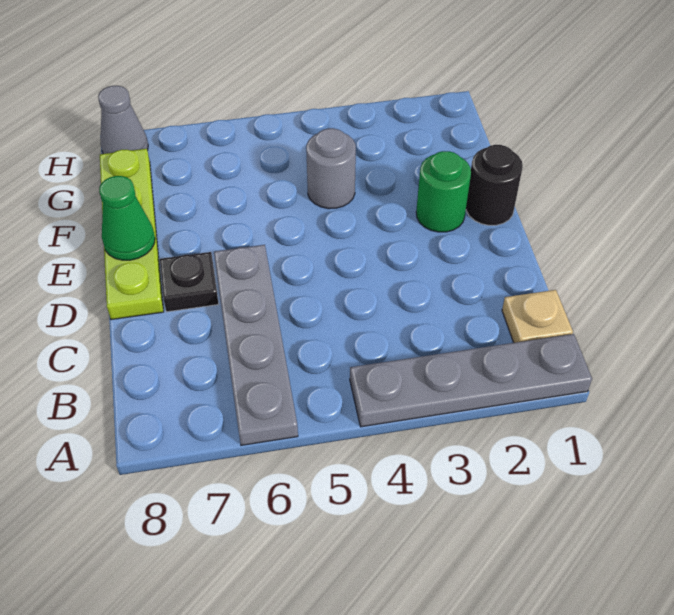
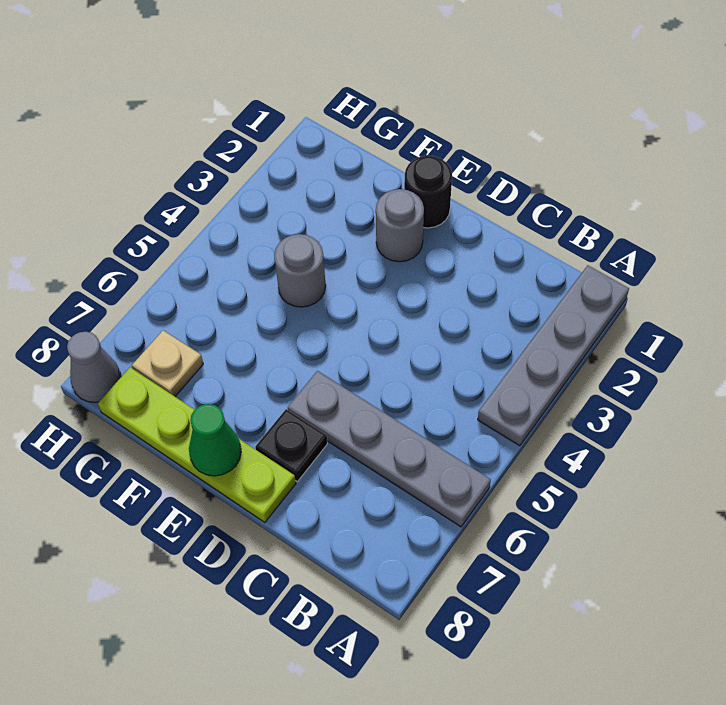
tan 1x1 plate [502,290,573,343] -> tan 1x1 plate moved to [132,330,203,397]
green 1x1 round brick [416,151,471,232] -> grey 1x1 round brick [376,189,424,262]

